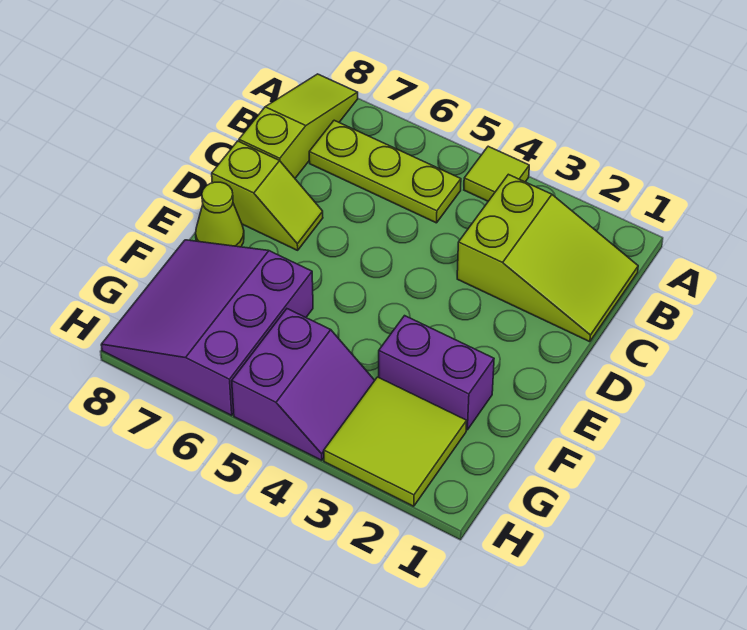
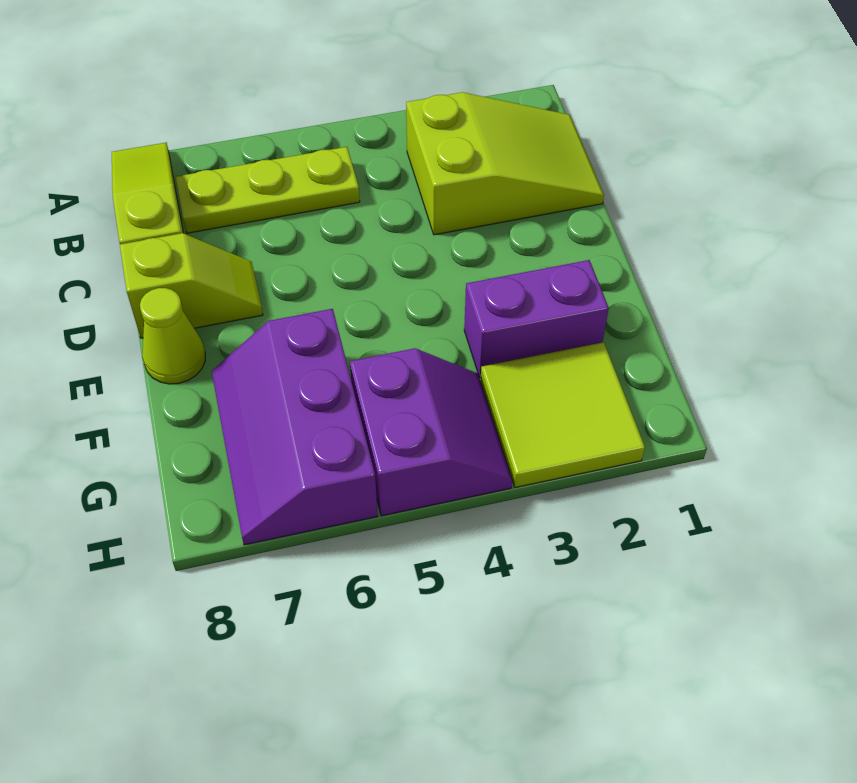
lime 1x1 tile [464,146,529,201] -> none
purple 3x3 slope [101,240,313,415] -> purple 2x3 slope [212,309,378,545]

